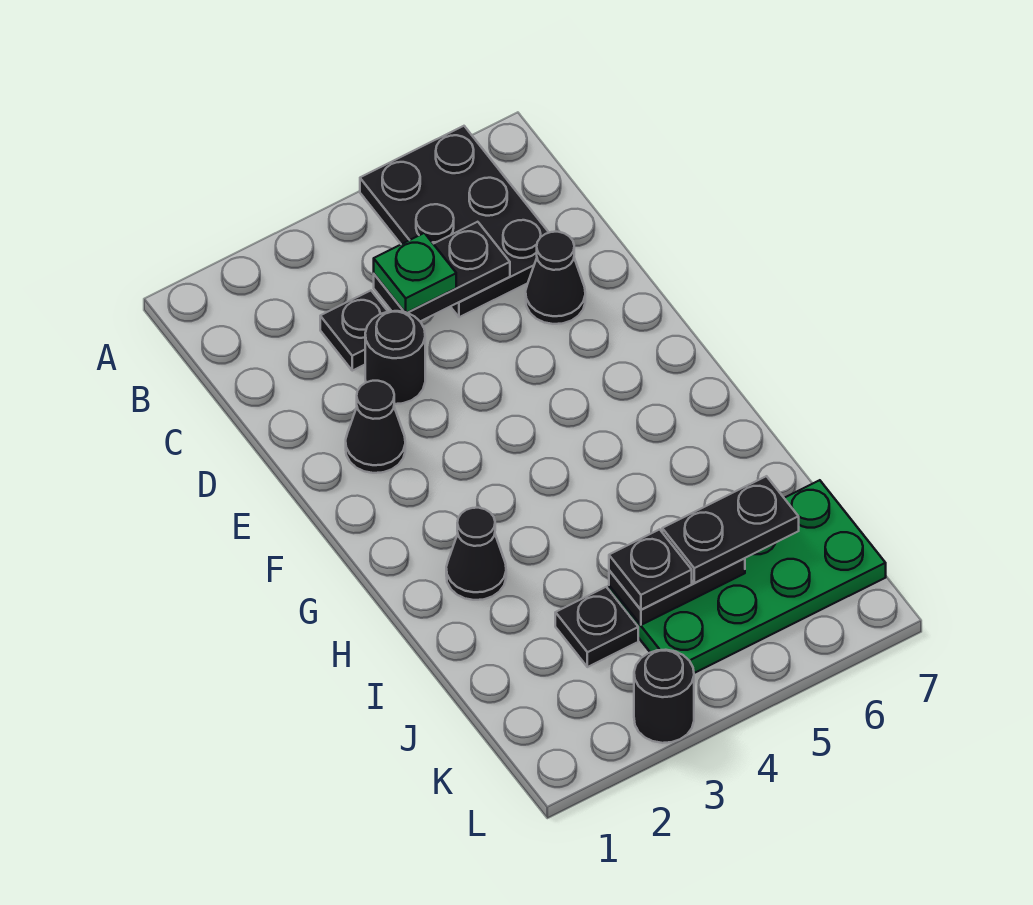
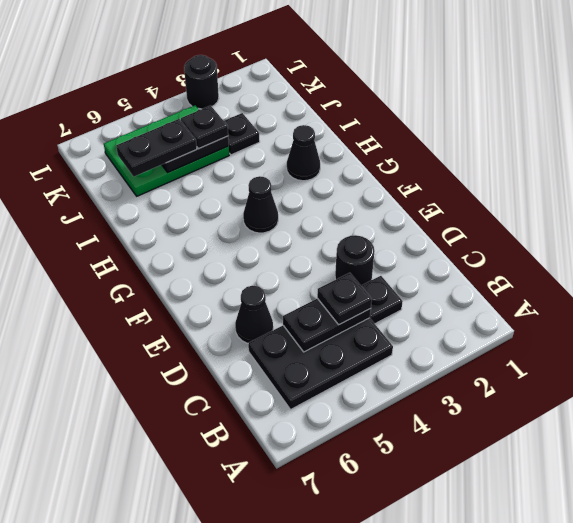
black 2x3 plate [360,126,549,317] -> black 2x3 plate turned to [248,318,393,409]
green 1x1 plate [374,233,456,313] -> black 1x1 plate [317,273,372,325]
black 1x1 cone [346,381,405,473] -> black 1x1 cone moved to [243,176,278,233]
green 2x4 plate [609,480,886,673] -> green 2x3 plate [104,105,229,196]

